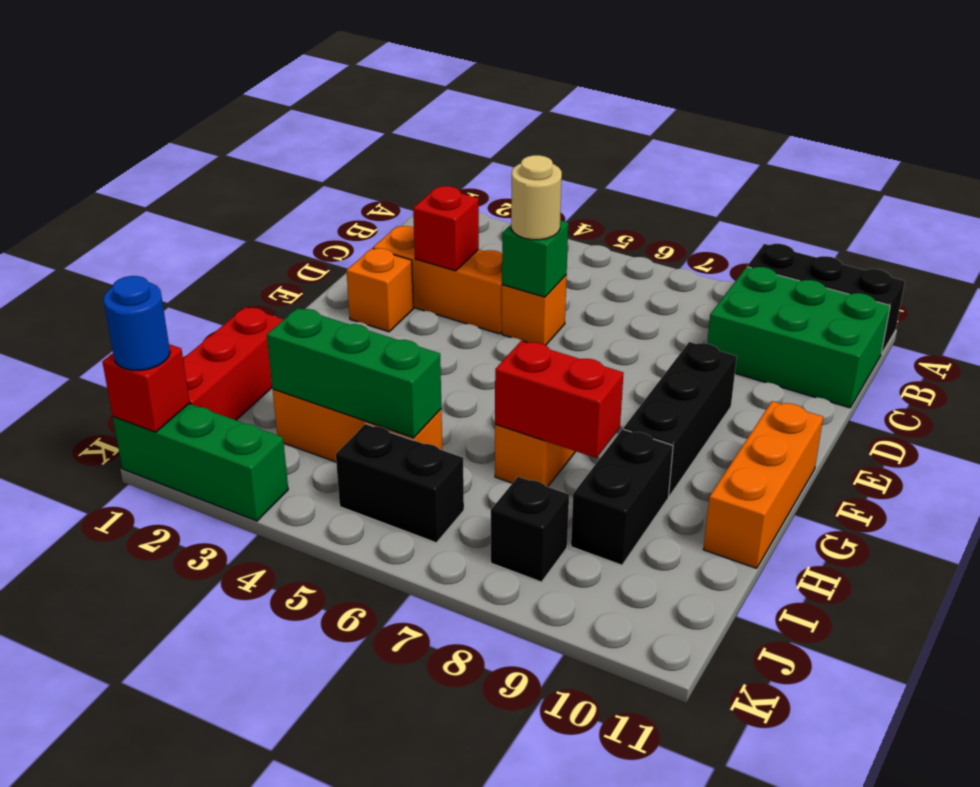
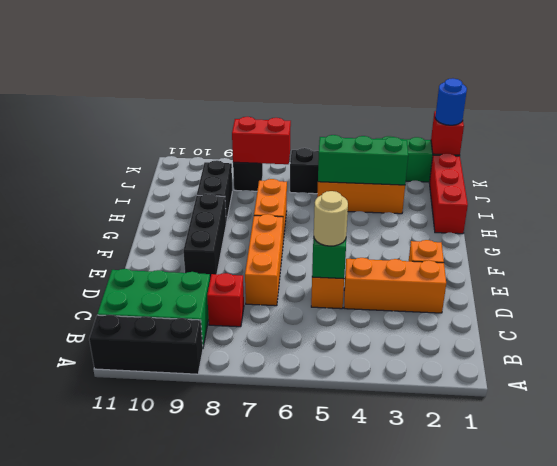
red 1x1 brick [413,186,479,271] -> red 1x1 brick moved to [207,273,244,327]
orange 1x3 brick [703,401,823,568] -> orange 1x3 brick moved to [245,214,283,306]
red 1x2 brick [495,341,624,458] -> red 1x2 brick moved to [232,117,291,164]

